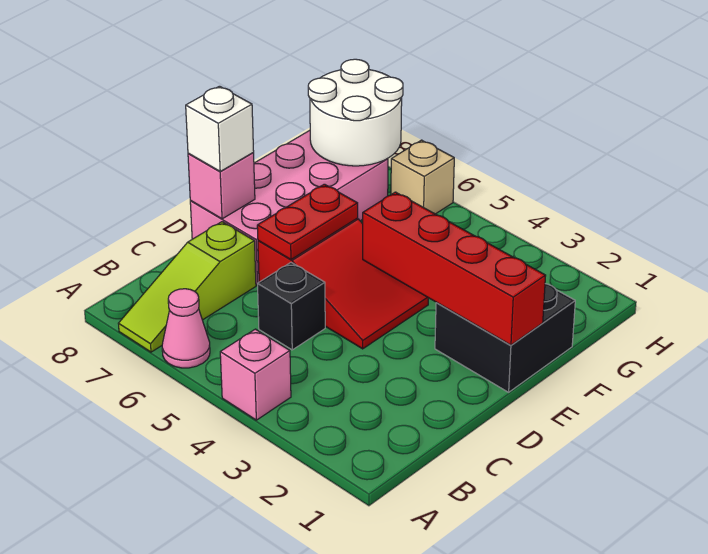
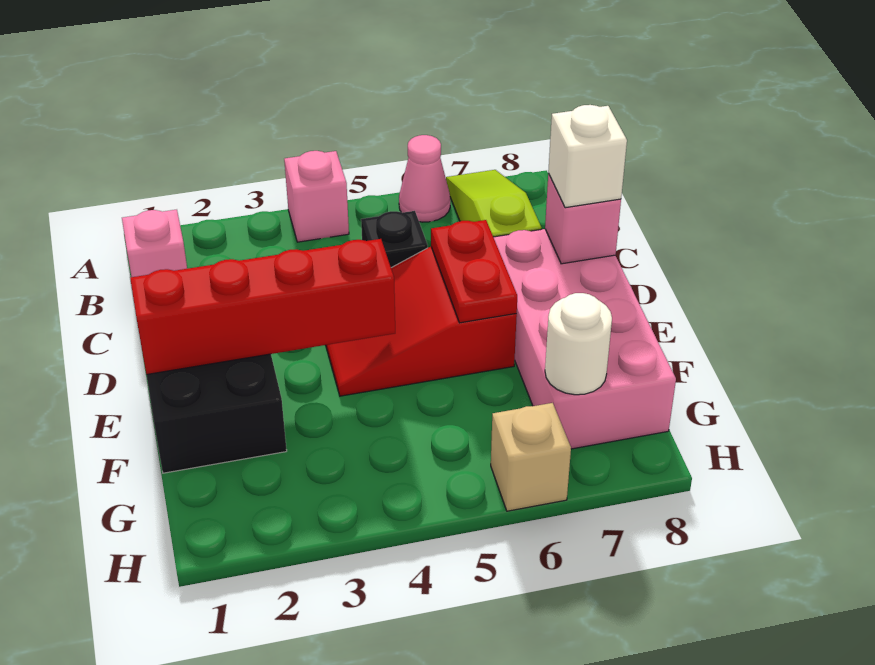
none -> pink 1x1 brick [122,210,187,277]
white 2x2 round brick [308,59,403,166] -> white 1x1 round brick [545,293,612,395]

